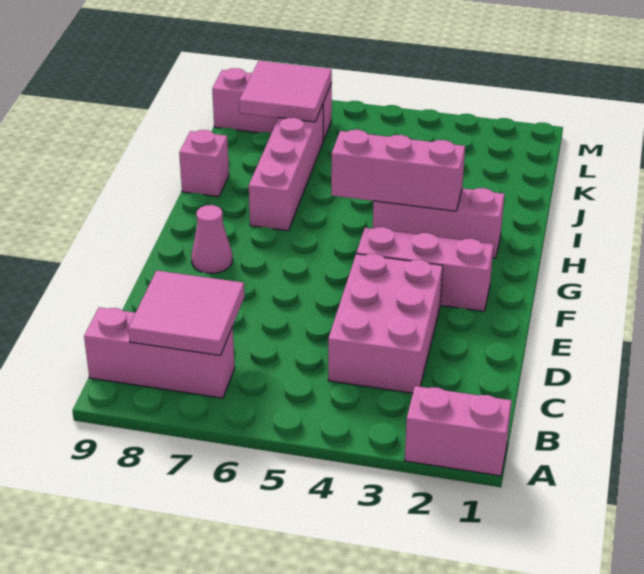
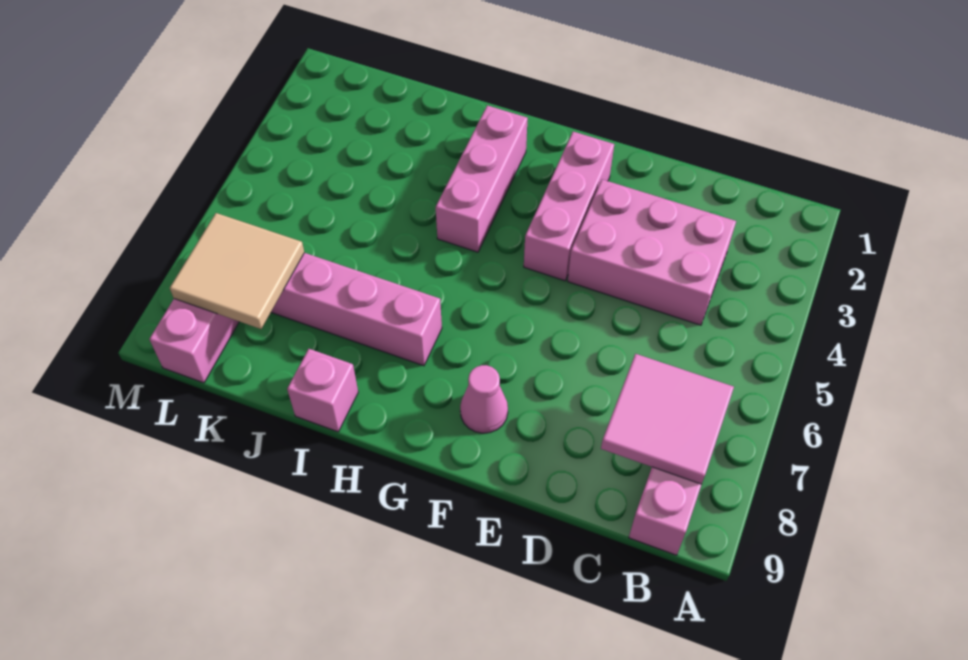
pink 1x2 brick [405,386,512,476] -> none
pink 1x3 brick [331,130,465,211] -> none
pink 2x2 tile [239,61,332,122] -> tan 2x2 tile [170,213,304,329]

